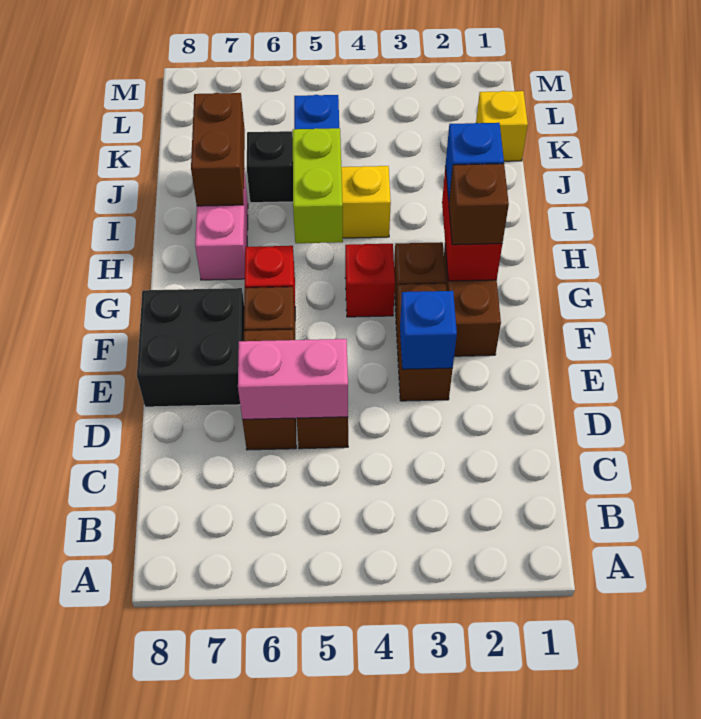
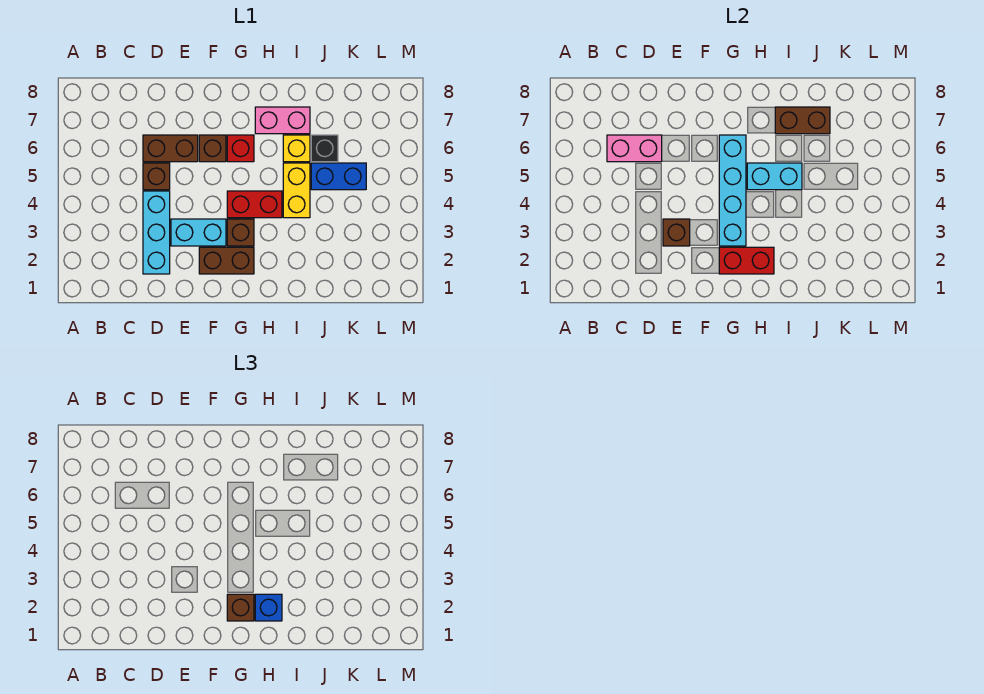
none -> cyan 1x3 brick [143,191,170,274]
pink 1x2 brick [238,339,348,419] -> pink 1x2 brick turned to [607,135,662,162]
brown 1x2 brick [396,283,453,401] -> cyan 1x2 brick [171,219,226,246]
blue 1x1 brick [400,291,457,369] -> brown 1x1 brick [663,219,690,246]
black 2x2 brick [137,288,244,407] -> none
none -> cyan 1x4 brick [719,135,746,246]
red 1x1 brick [345,244,395,317] -> red 1x2 brick [227,191,282,218]
lime 1x2 brick [293,128,343,243] -> cyan 1x2 brick [747,163,802,190]
yellow 1x1 brick [476,91,528,161] -> yellow 1x1 brick moved to [283,135,310,162]

